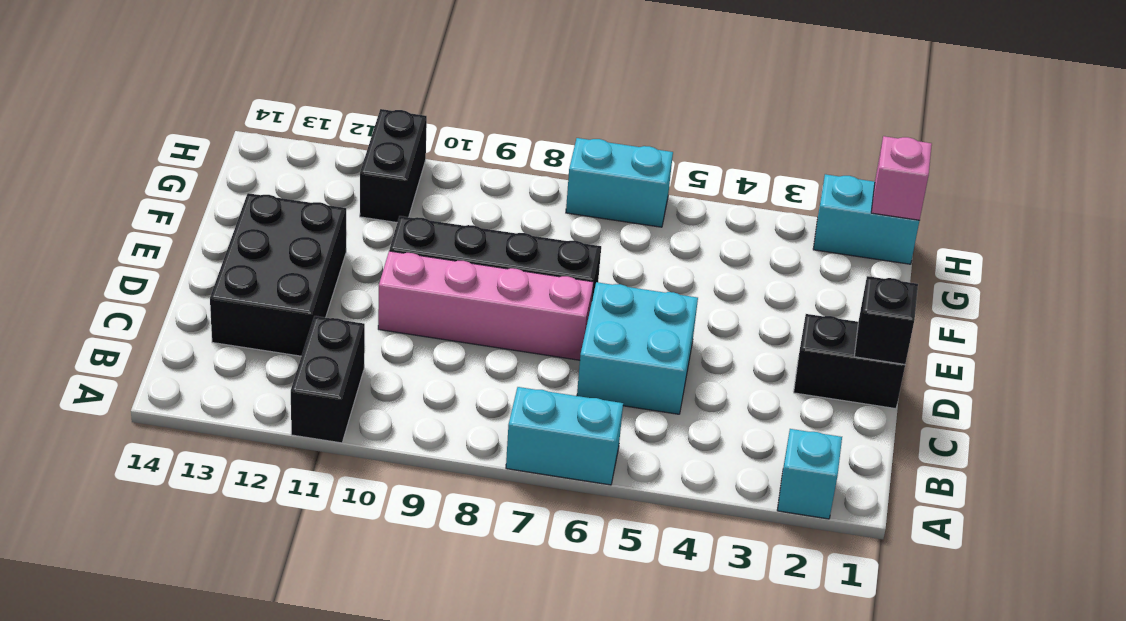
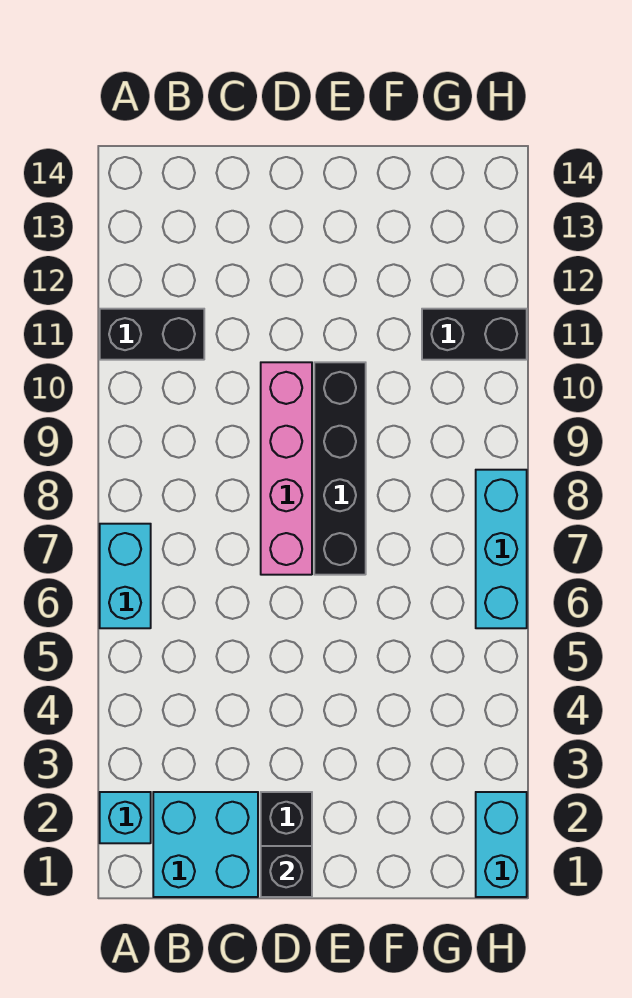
cyan 2x2 brick [577,282,698,414] -> cyan 2x2 brick moved to [153,792,258,897]
black 2x3 brick [210,193,346,356] -> none
pink 1x1 brick [871,136,932,220] -> none
cyan 1x2 brick [566,138,673,227] -> cyan 1x3 brick [476,470,527,628]

